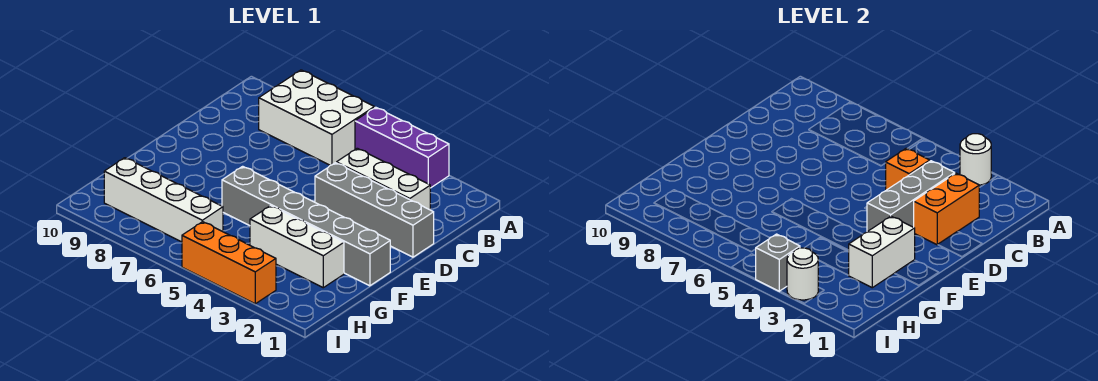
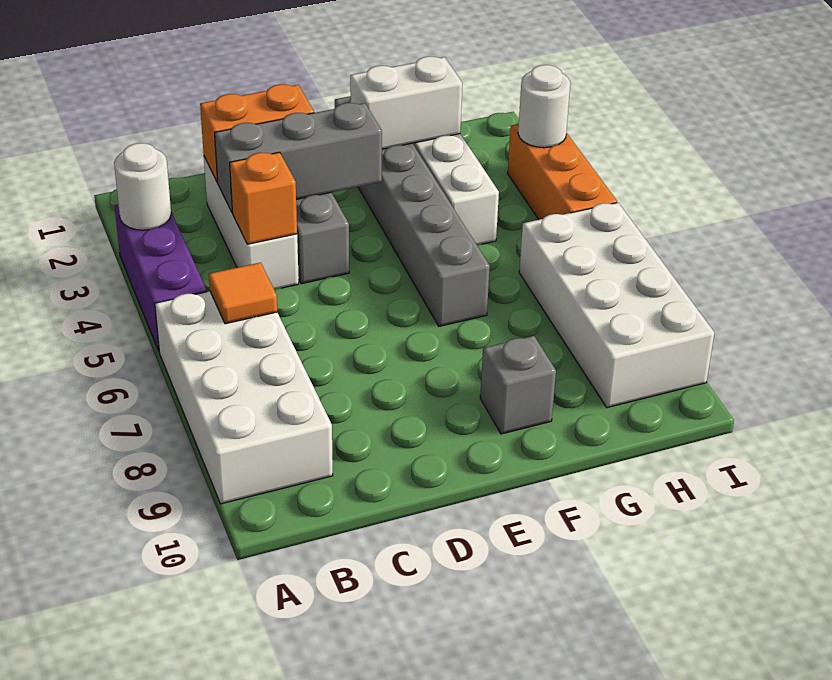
white 2x3 brick [259,70,374,165] -> white 2x4 brick [155,291,333,504]
none -> orange 1x1 tile [209,263,277,324]
white 1x4 brick [104,158,223,242] -> white 2x4 brick [519,203,715,407]
grey 1x1 brick [756,234,800,291] -> grey 1x1 brick moved to [480,336,556,434]

